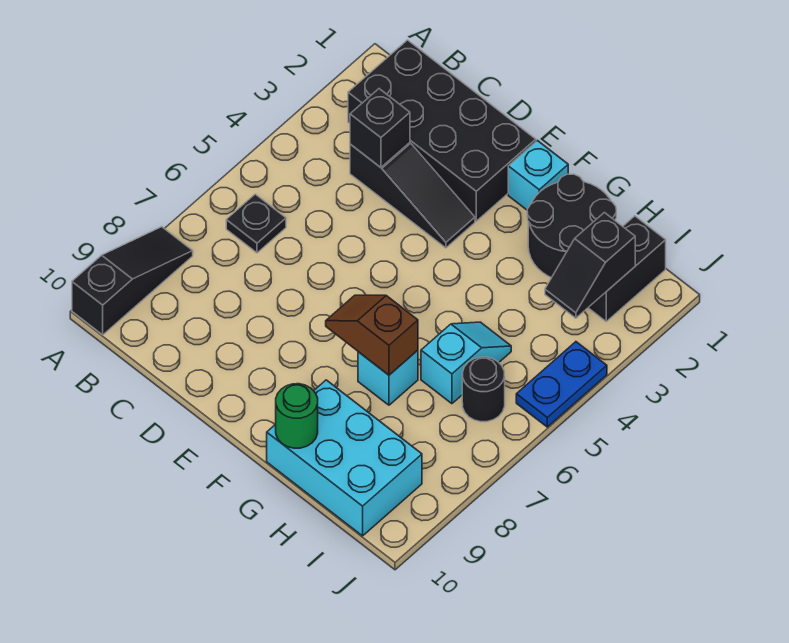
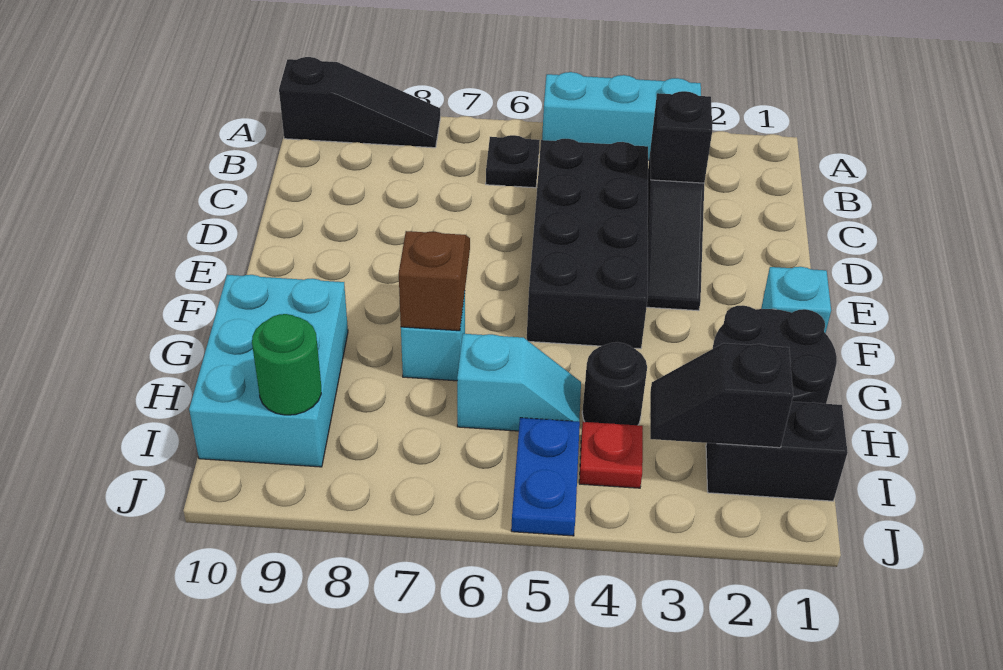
none -> cyan 1x3 brick [542,72,701,160]
black 2x4 brick [348,40,536,221] -> black 2x4 brick moved to [527,139,648,349]
green 1x1 round brick [276,384,318,448] -> green 1x1 round brick moved to [252,314,321,415]
none -> red 1x1 plate [579,422,643,488]
black 1x1 round brick [462,357,505,422] -> black 1x1 round brick moved to [582,342,647,425]
blue 1x2 plate [516,342,607,427] -> blue 1x2 plate turned to [511,418,580,536]

